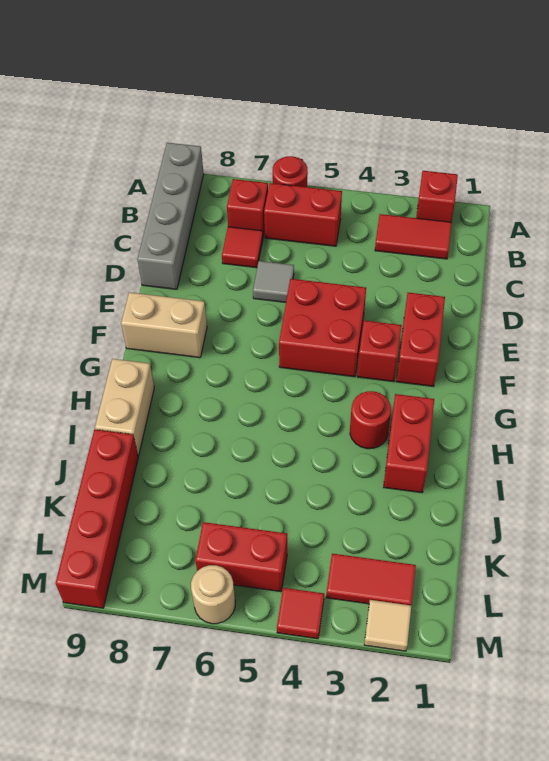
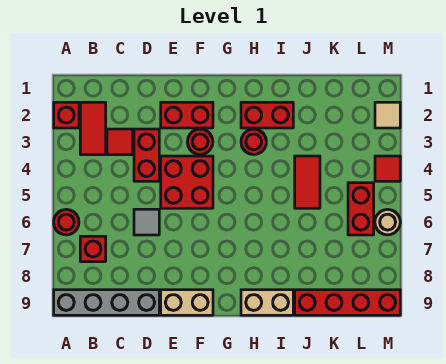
red 1x2 brick [264,183,342,246] -> red 1x2 brick moved to [134,129,159,181]
red 1x1 tile [222,227,263,268] -> red 1x1 tile moved to [107,129,133,155]
red 1x1 brick [357,321,402,382] -> red 1x1 round brick [188,129,213,155]
tan 1x2 brick [121,292,207,358] -> tan 1x2 brick turned to [161,290,213,315]
red 1x2 tile [326,554,416,605] -> red 1x2 tile moved to [295,156,320,208]

